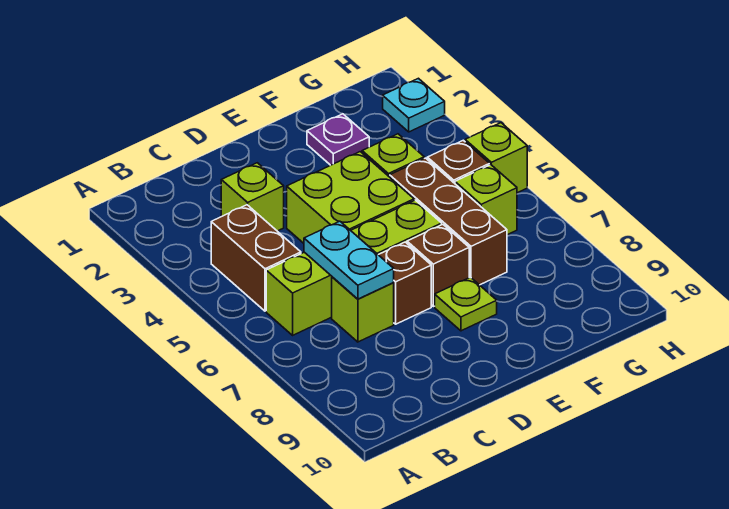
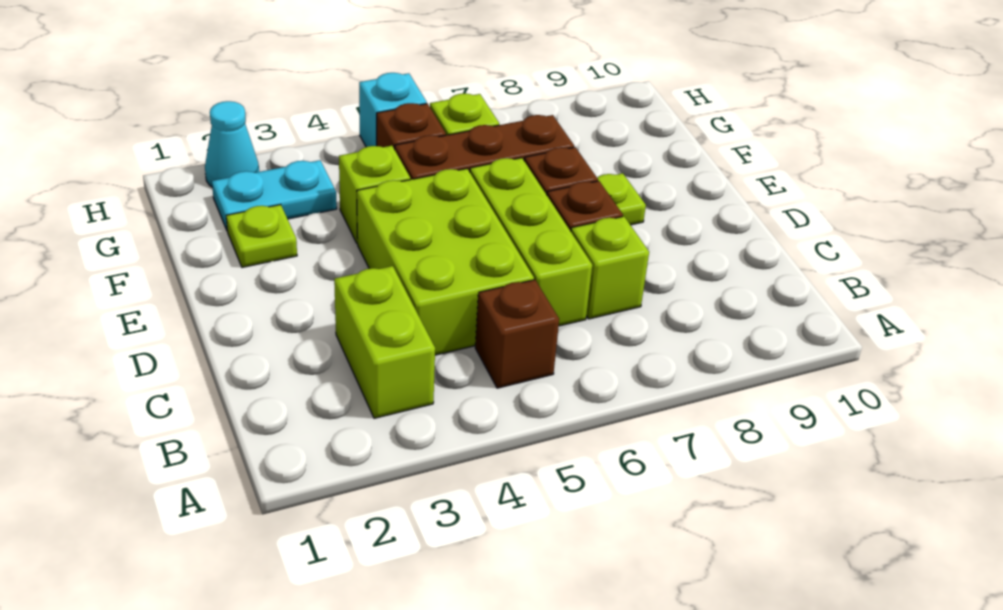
brown 1x2 brick [211,205,301,311] -> brown 1x1 brick [475,280,559,388]
lime 1x4 brick [266,200,442,335] -> lime 1x3 brick [470,158,592,326]
lime 1x1 brick [221,163,284,231] -> lime 1x2 brick [334,266,435,418]
cyan 1x2 plate [304,221,394,299] -> cyan 1x2 plate moved to [212,160,337,230]
lime 2x2 brick [287,152,414,243] -> lime 2x3 brick [357,169,534,355]
purple 1x1 plate [307,114,369,165] -> lime 1x1 plate [226,205,297,267]
cyan 1x1 plate [383,78,445,132] -> cyan 1x1 cone [205,101,259,187]
lime 1x1 brick [465,123,527,193] -> cyan 1x1 brick [359,73,427,147]

